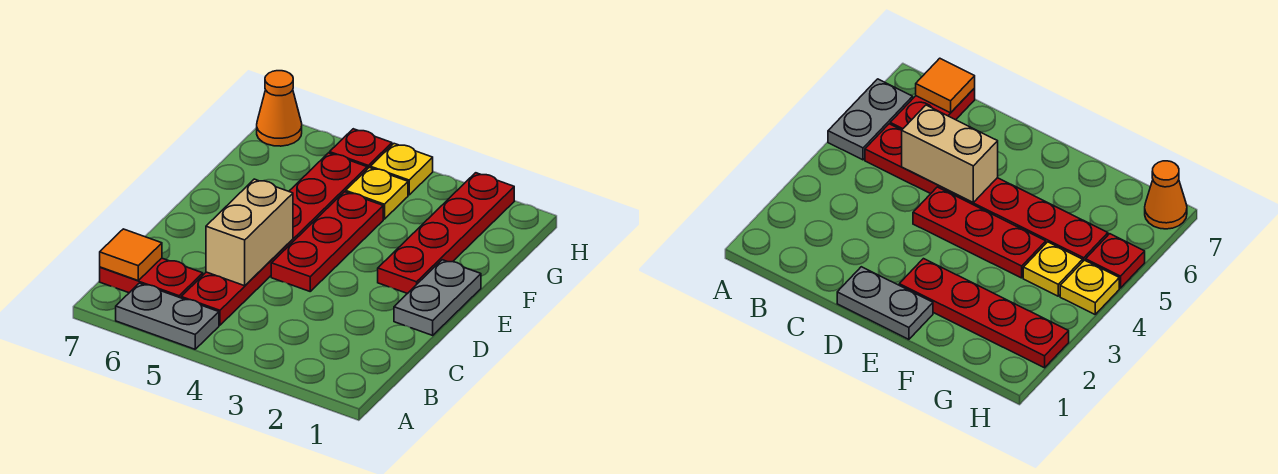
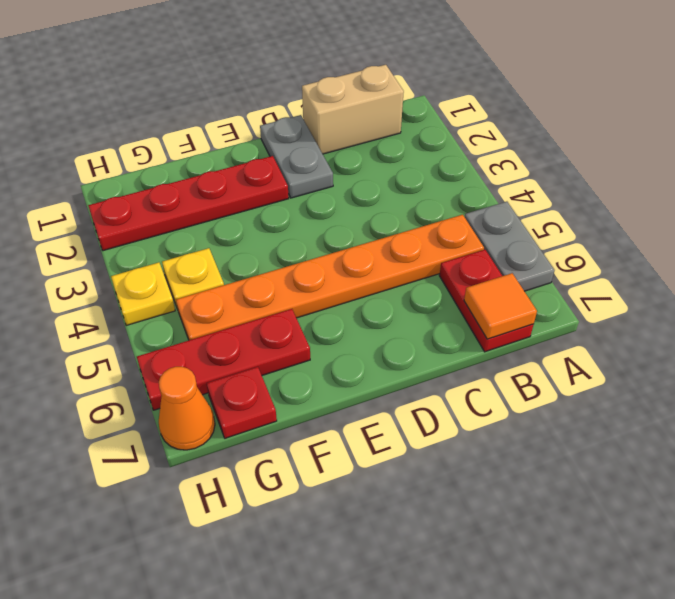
red 1x6 plate [181,153,367,325] -> orange 1x6 plate [176,215,484,340]
tan 1x2 brick [206,179,293,286] -> tan 1x2 brick moved to [302,65,404,154]
grey 1x2 plate [394,260,481,335] -> grey 1x2 plate turned to [260,115,333,198]
red 1x3 plate [271,192,383,291] -> red 1x3 plate moved to [137,309,310,410]
red 1x1 plate [330,129,392,169] -> red 1x1 plate moved to [206,367,277,438]

